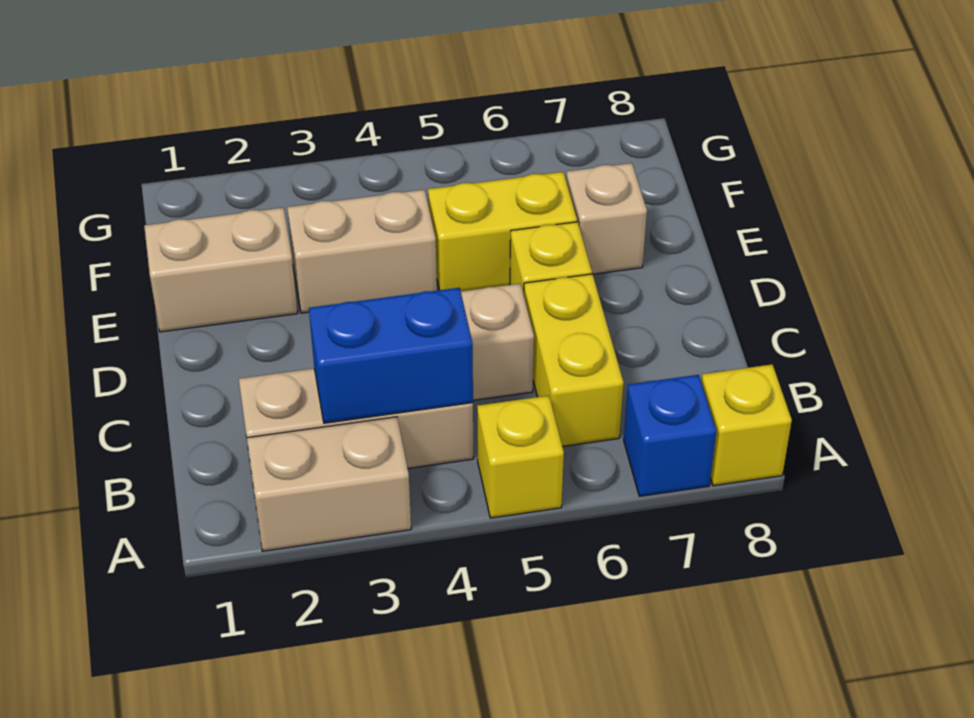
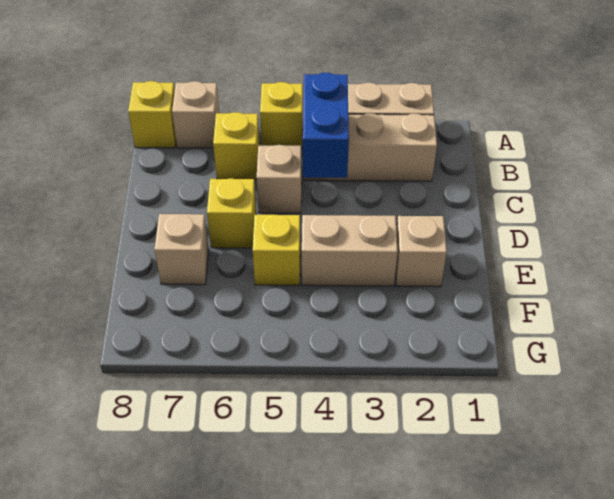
blue 1x1 brick [624,375,716,496] -> tan 1x1 brick [172,81,219,148]
blue 1x2 brick [309,288,473,423] -> blue 1x2 brick turned to [303,73,349,178]
yellow 1x2 brick [524,274,624,446] -> yellow 1x1 brick [213,112,259,180]
tan 1x2 brick [144,208,298,332] -> tan 1x1 brick [395,216,447,287]
yellow 1x2 brick [428,172,577,291] -> yellow 1x1 brick [253,215,300,285]

